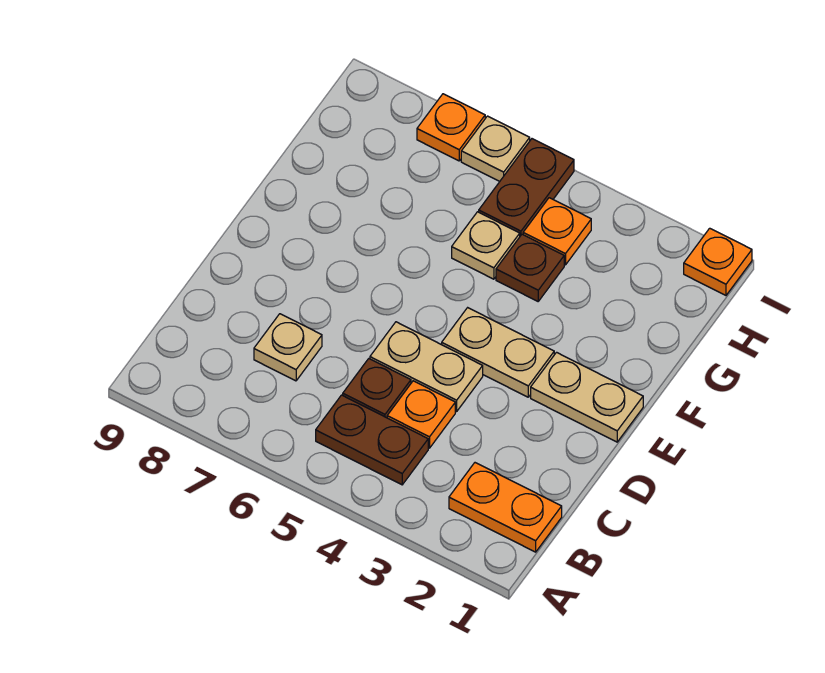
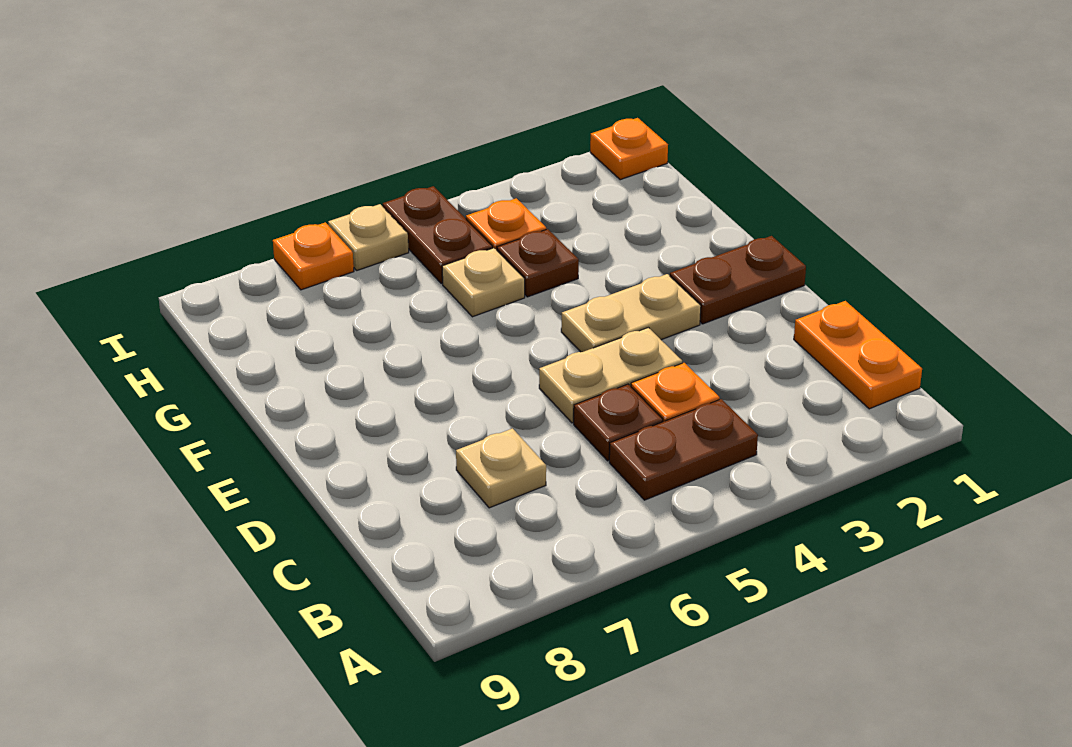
orange 1x2 plate [449,463,562,552] -> orange 1x2 plate turned to [794,301,922,409]
tan 1x2 plate [531,352,643,442] -> brown 1x2 plate [670,236,806,324]

